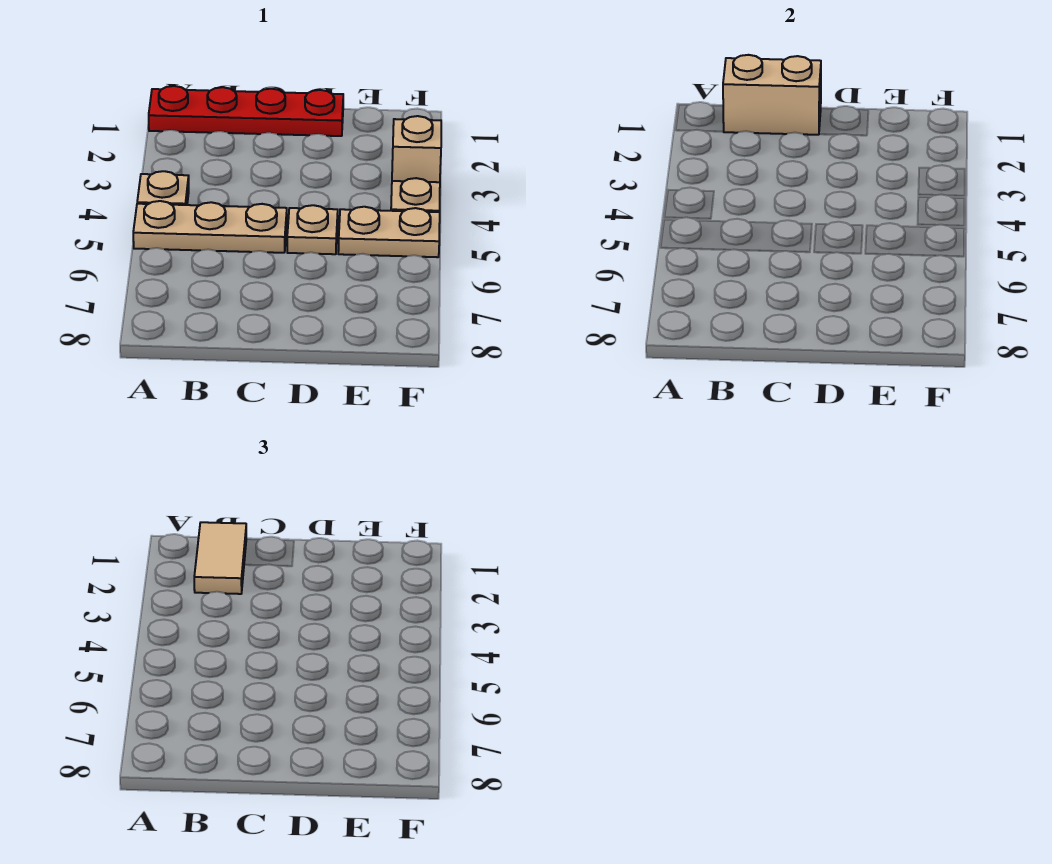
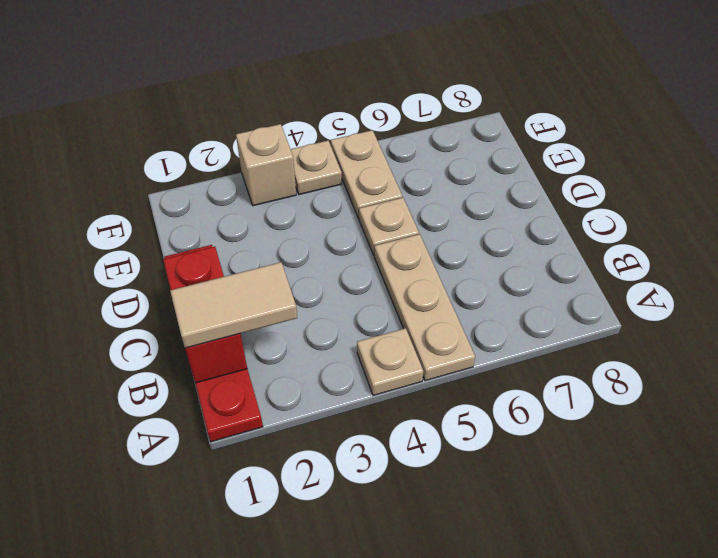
tan 1x2 brick [723,55,821,135] -> red 1x2 brick [163,246,247,383]

